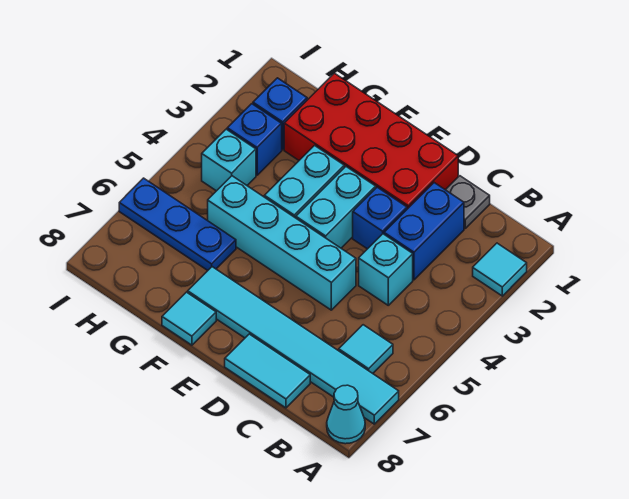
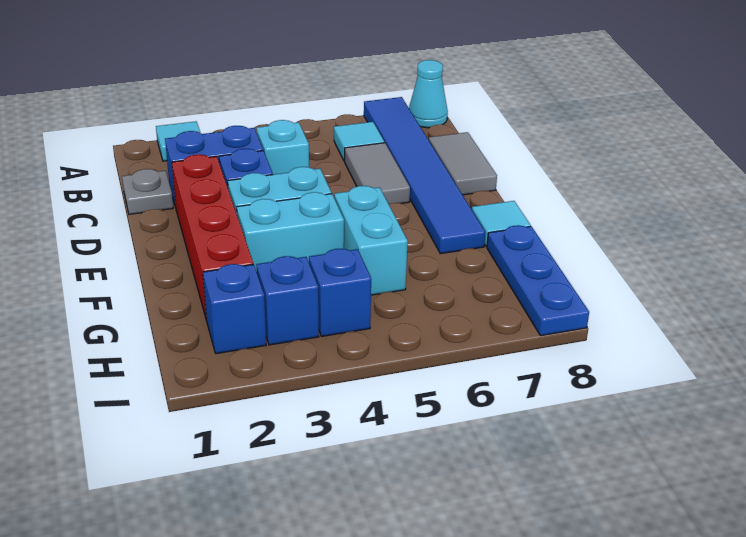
cyan 1x6 tile [188,267,399,424] -> blue 1x6 tile [364,97,485,254]
none -> grey 1x2 tile [345,143,410,204]
cyan 1x2 tile [225,334,310,408] -> grey 1x2 tile [429,132,497,195]
red 2x4 brick [284,73,458,209] -> red 1x4 brick [172,154,253,320]
cyan 1x4 brick [208,176,356,310] -> cyan 1x2 brick [334,186,408,295]
blue 1x3 plate [119,178,236,270] -> blue 1x3 plate moved to [487,225,589,336]
cyan 1x1 brick [202,129,256,191] -> blue 1x1 brick [309,249,371,336]

